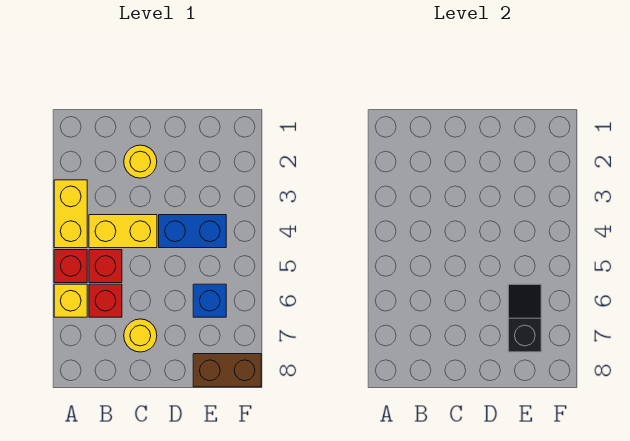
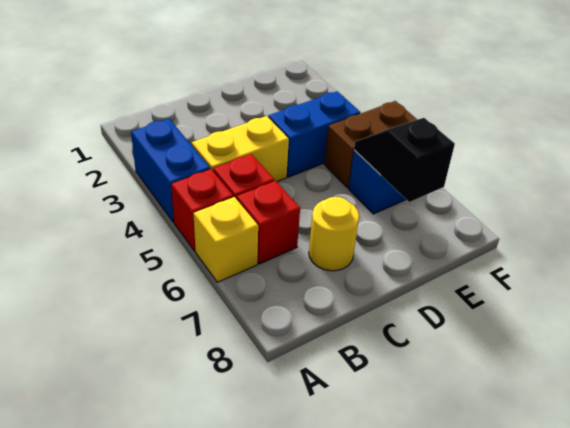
yellow 1x2 brick [54,180,87,248] -> blue 1x2 brick [131,119,210,222]
yellow 1x1 round brick [124,145,157,178] -> none
brown 1x2 brick [193,354,261,387] -> brown 1x2 brick moved to [324,101,417,188]

